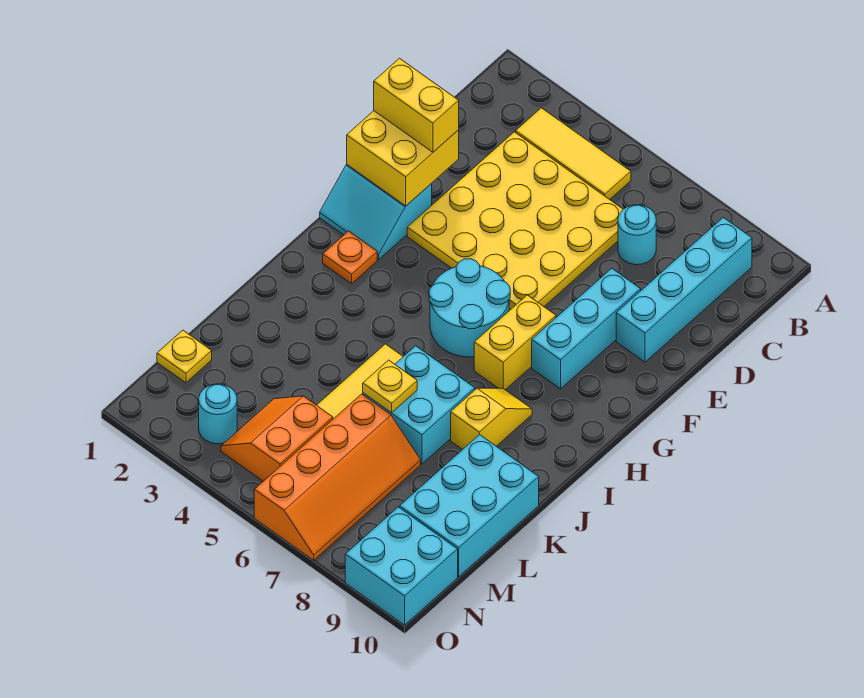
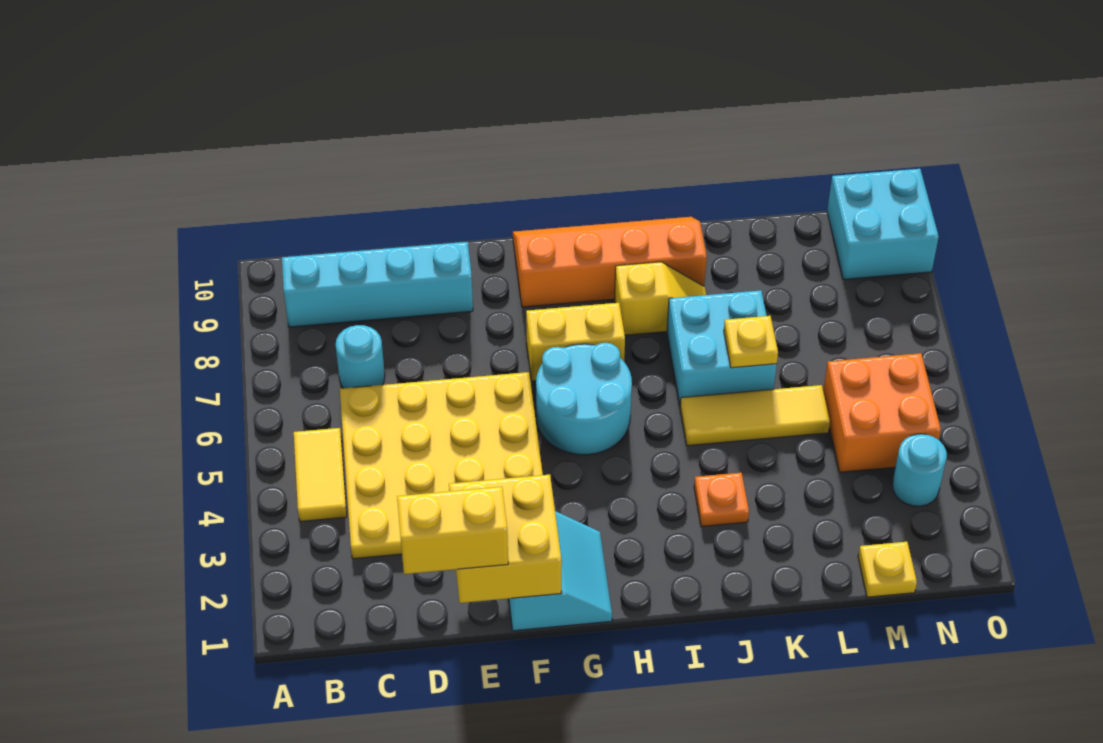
yellow 1x3 tile [516,108,631,200] -> yellow 1x2 tile [294,428,347,522]
yellow 1x2 brick [374,58,459,152] -> yellow 1x2 brick turned to [397,487,508,574]
cyan 1x3 brick [532,268,641,389] -> none
orange 1x1 plate [323,231,377,284] -> orange 1x1 plate moved to [694,473,749,527]
yellow 1x2 slope [451,388,532,450] -> yellow 1x2 slope turned to [614,262,706,335]
cyan 2x3 brick [400,435,539,577] -> none
orange 2x4 slope [254,394,421,560] -> orange 2x4 slope moved to [513,217,707,307]
orange 2x2 slope [221,396,333,481] -> orange 2x2 brick [823,353,941,472]

